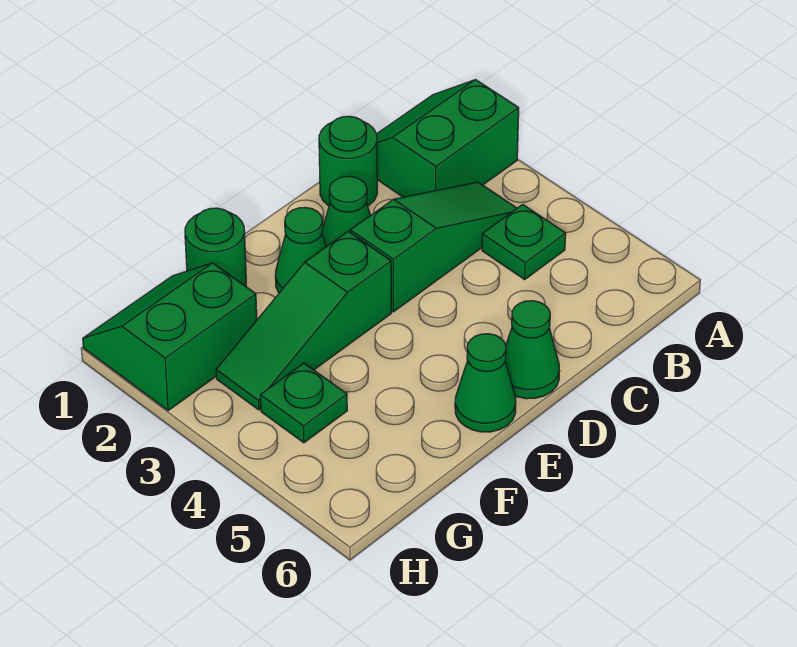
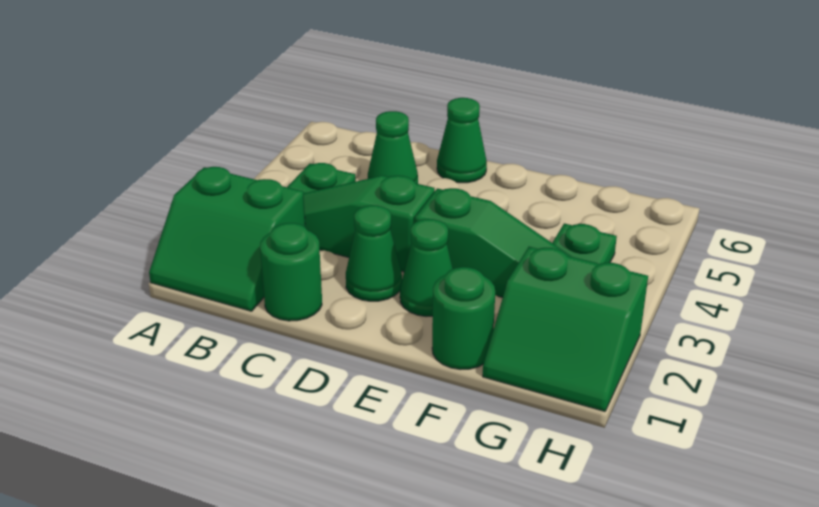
green 1x1 cone [455,334,516,432] -> green 1x1 cone moved to [368,111,418,184]

